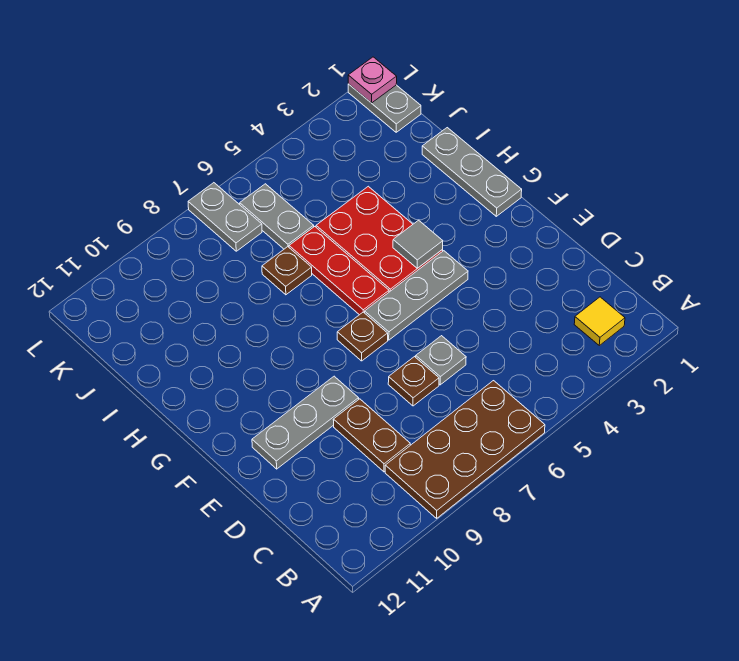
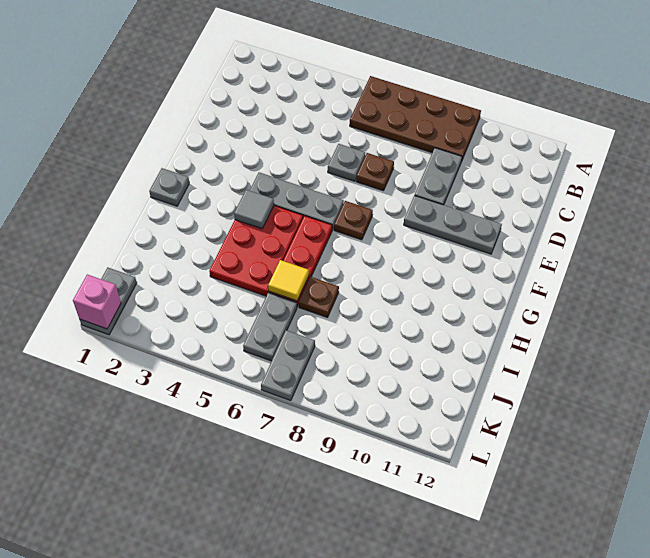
yellow 1x1 tile [574,297,625,345] -> yellow 1x1 tile moved to [268,260,309,301]
brown 1x2 plate [333,399,410,472] -> grey 1x2 plate [415,148,462,205]
grey 1x3 plate [422,128,522,216] -> grey 1x1 plate [149,168,189,206]
pink 1x1 plate [348,57,397,103] -> pink 1x1 brick [73,274,121,329]

